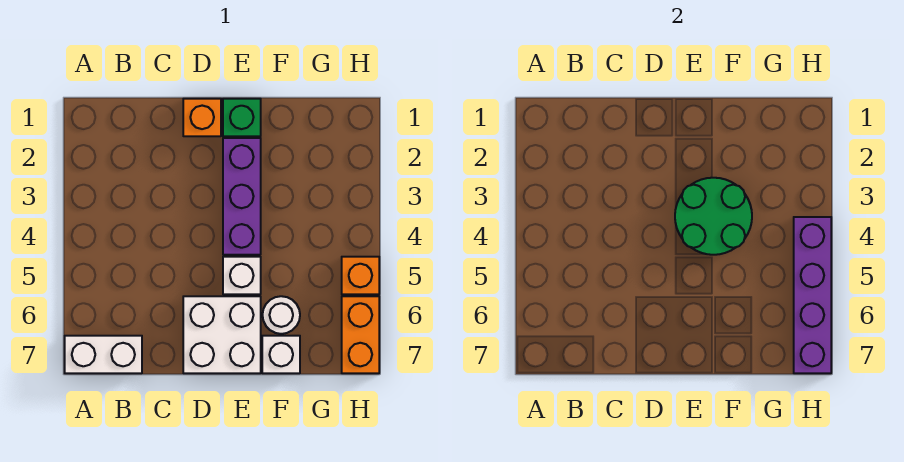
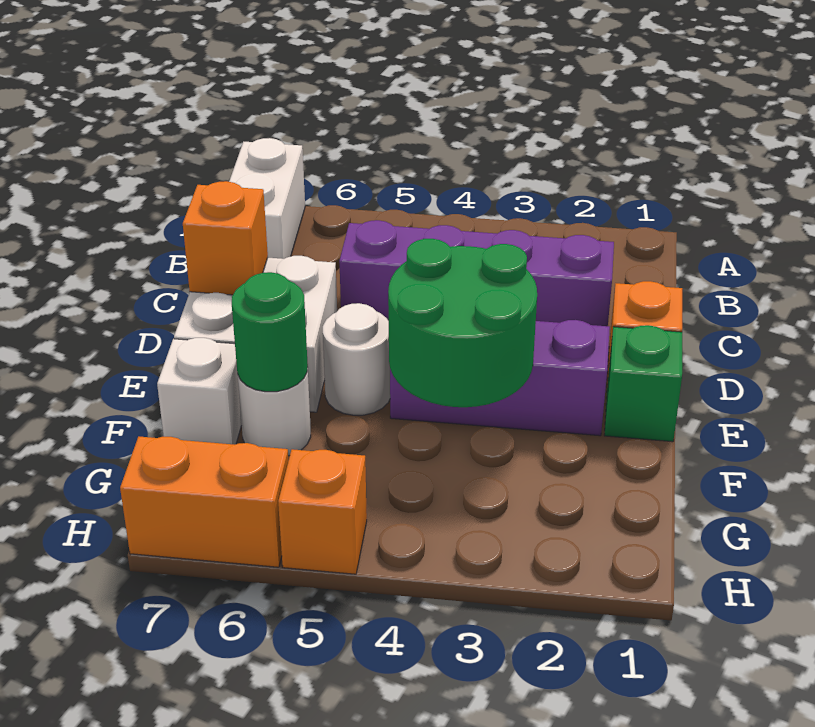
none -> orange 1x1 brick [183,181,268,295]
white 1x1 brick [223,257,261,294] -> white 1x1 round brick [323,303,390,415]
none -> green 1x1 round brick [232,272,308,392]
purple 1x4 brick [794,217,831,373] -> purple 1x4 brick moved to [339,220,614,326]

